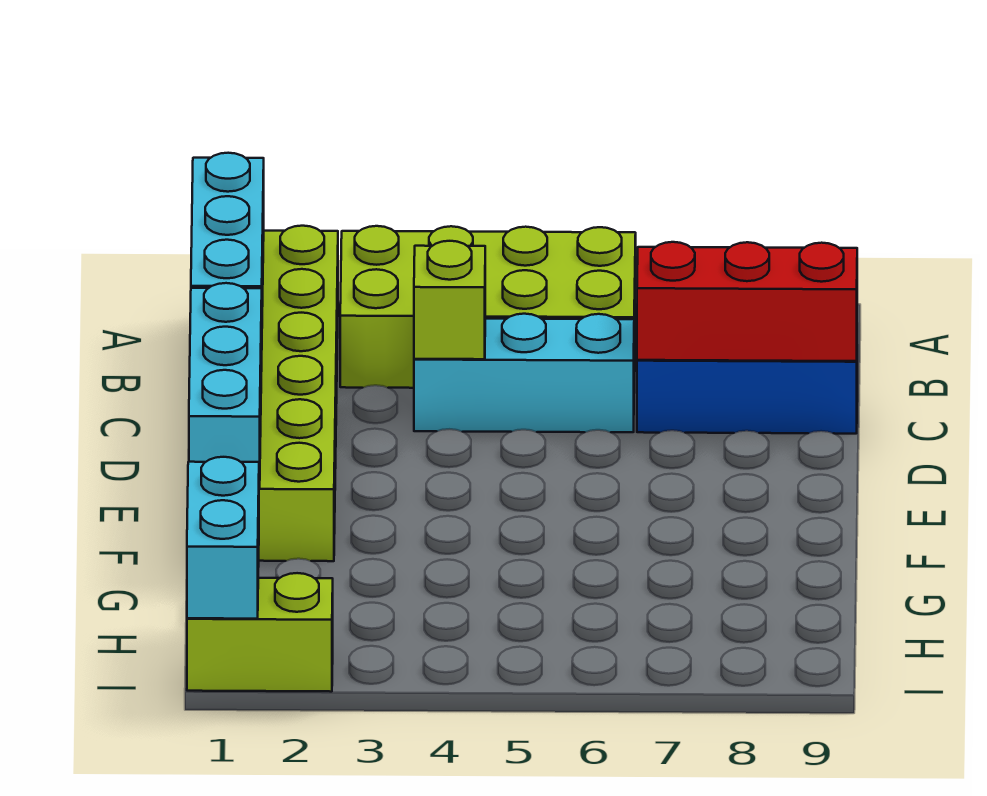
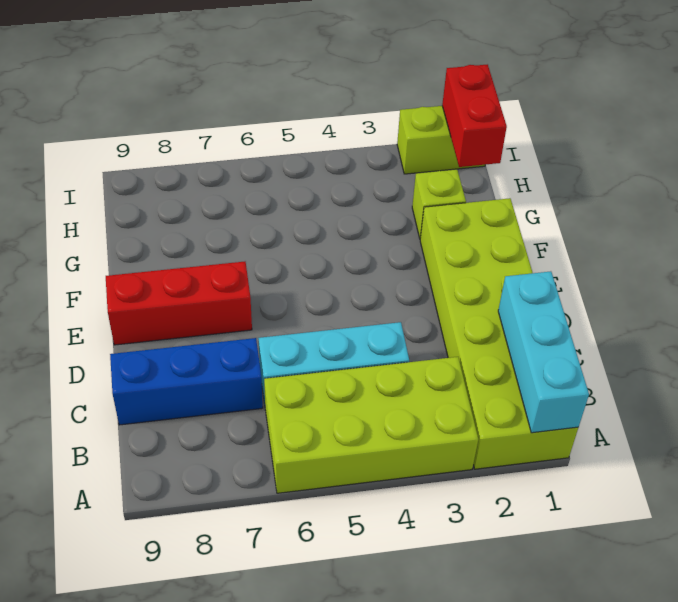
lime 1x1 brick [414,241,485,359] -> lime 1x1 brick moved to [412,169,466,238]
red 1x3 brick [637,242,857,361] -> red 1x3 brick moved to [106,262,252,345]
cyan 1x3 brick [189,283,262,488] -> none
cyan 1x2 brick [187,457,259,619] -> red 1x2 brick [442,64,507,167]

